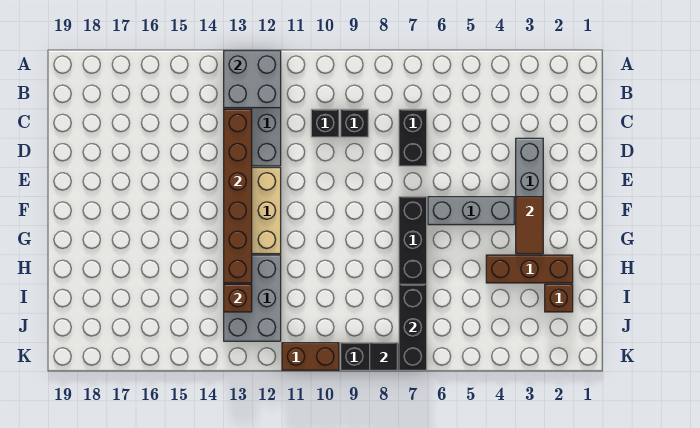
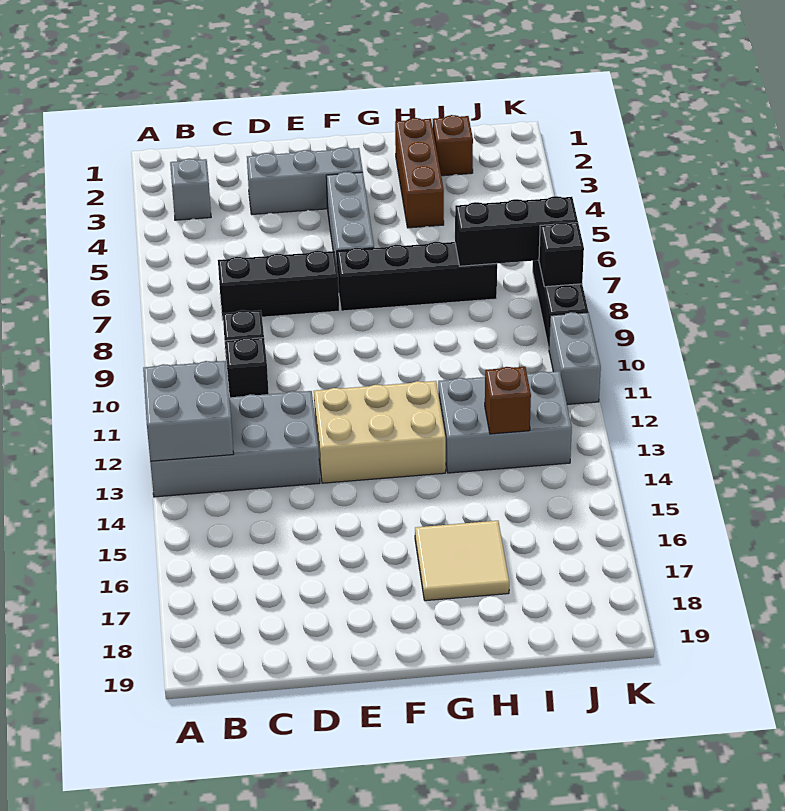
none -> grey 1x1 brick [170,159,211,220]
black 1x2 brick [399,109,427,166] -> black 1x3 brick [218,251,339,320]
brown 1x6 brick [224,109,252,283] -> none
brown 1x2 tile [516,197,543,254] -> none
none -> tan 2x2 tile [415,521,509,601]
black 1x1 tile [370,343,397,370] -> black 1x1 brick [539,222,584,287]
brown 1x2 brick [282,343,339,370] -> grey 1x2 brick [549,312,601,404]

